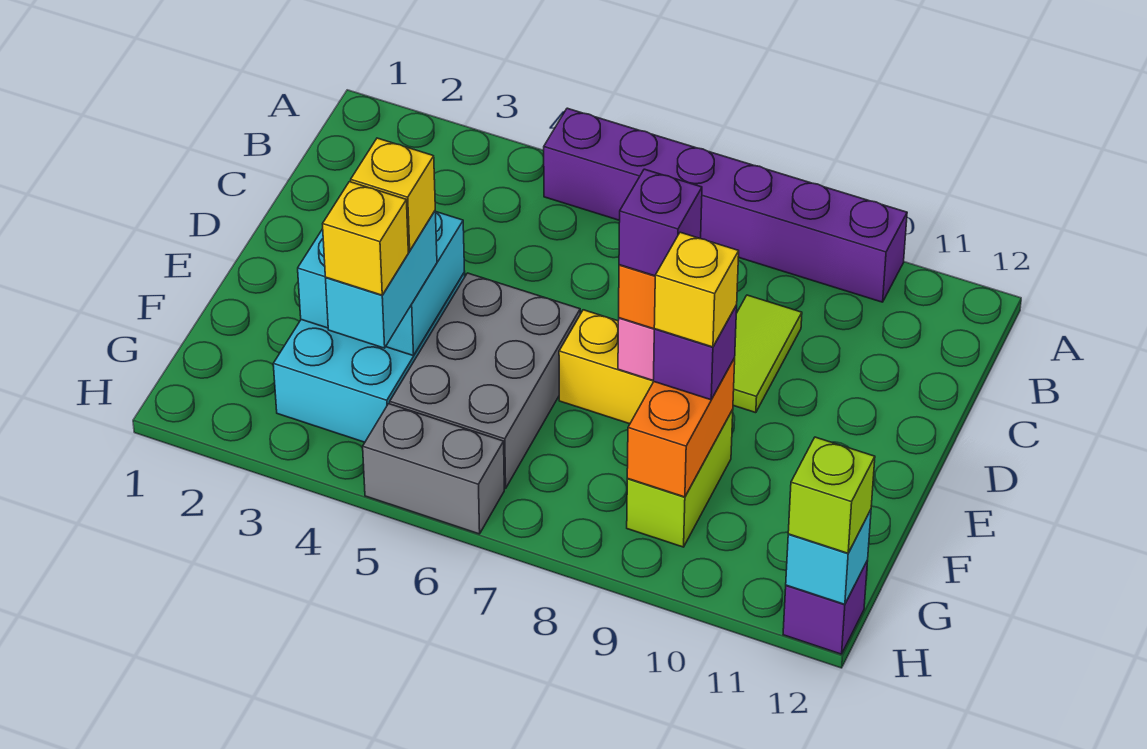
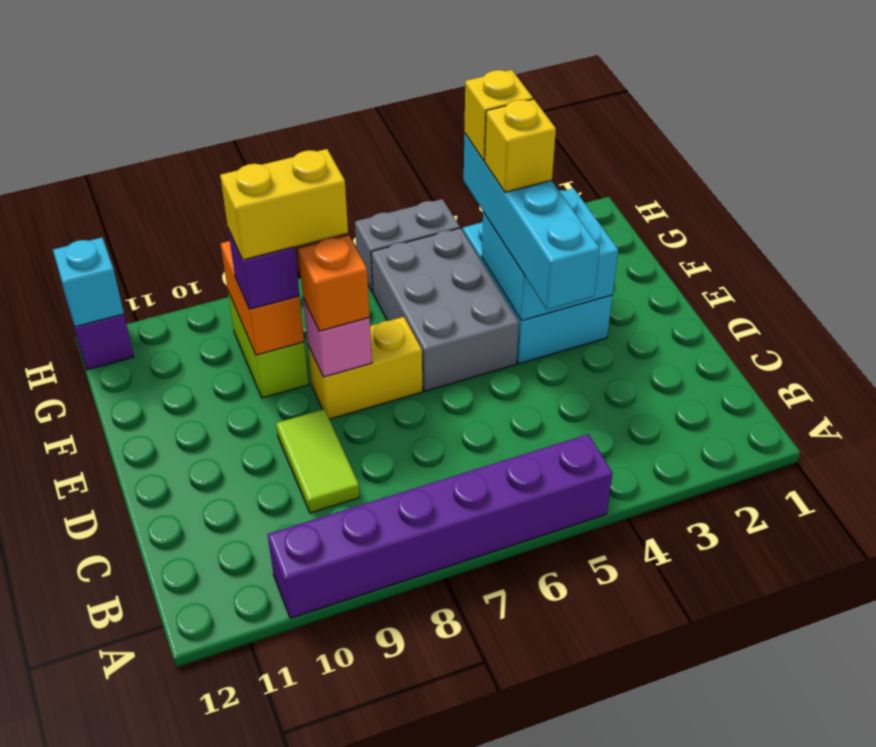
purple 1x1 brick [619,169,702,276] -> none
cyan 1x2 brick [326,211,437,348] -> cyan 1x4 brick [464,133,600,310]
yellow 1x1 brick [654,232,739,347] -> yellow 1x2 brick [220,149,348,260]
lime 1x1 brick [788,437,875,553] -> none

